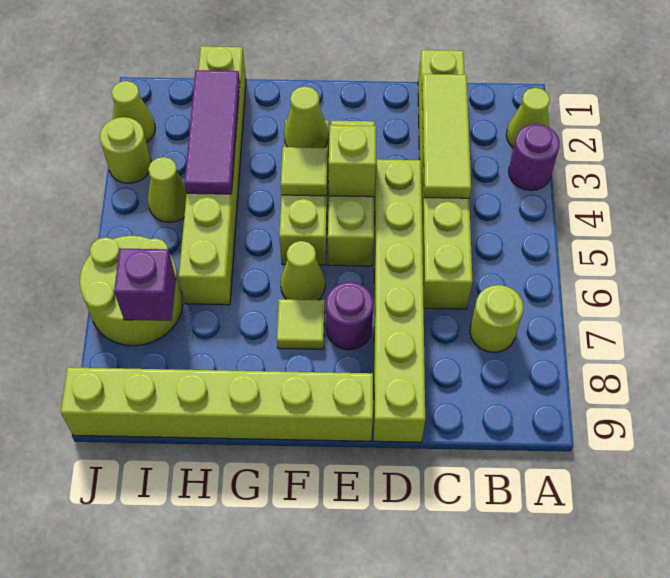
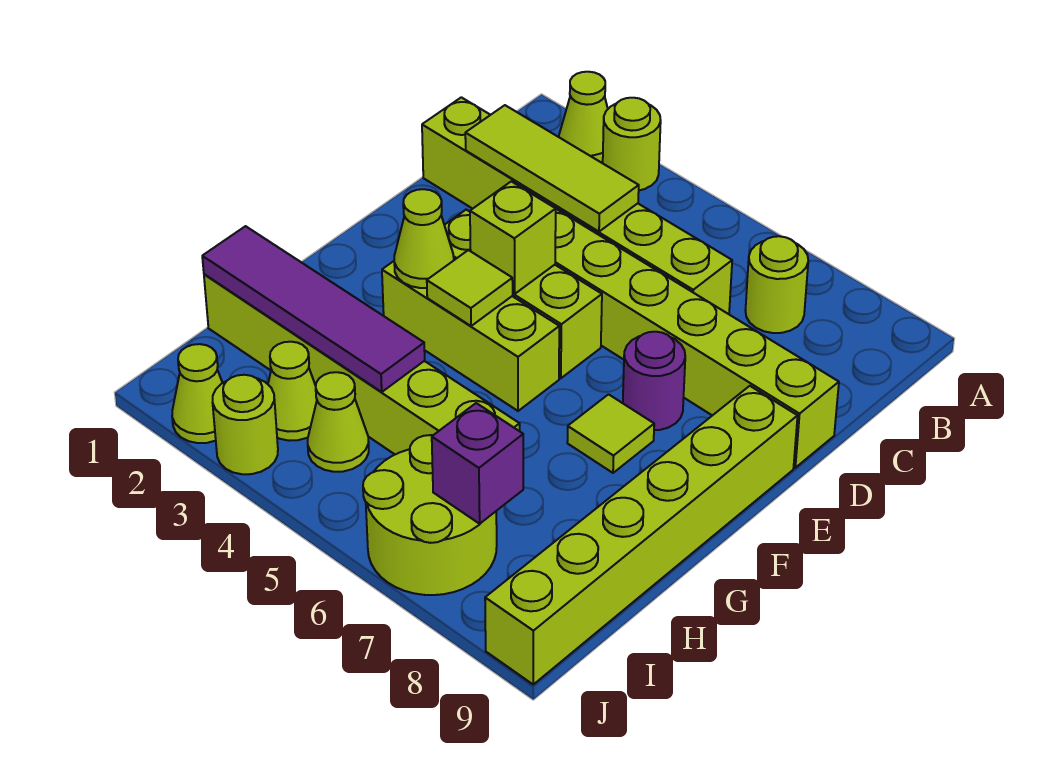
purple 1x1 round brick [508,124,560,191] -> lime 1x1 round brick [603,98,661,190]
lime 1x1 cone [280,241,325,300] -> lime 1x1 cone moved to [268,342,317,441]
purple 1x3 tile [184,70,240,194] -> purple 1x4 tile [202,226,425,392]

